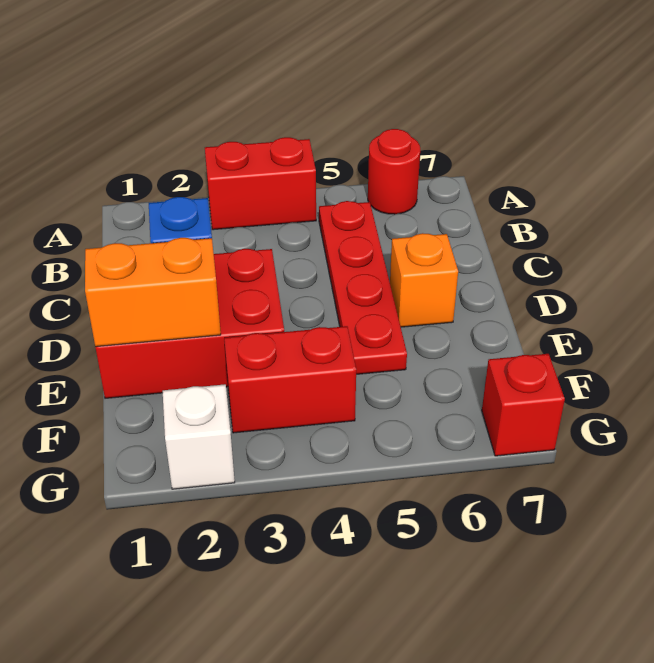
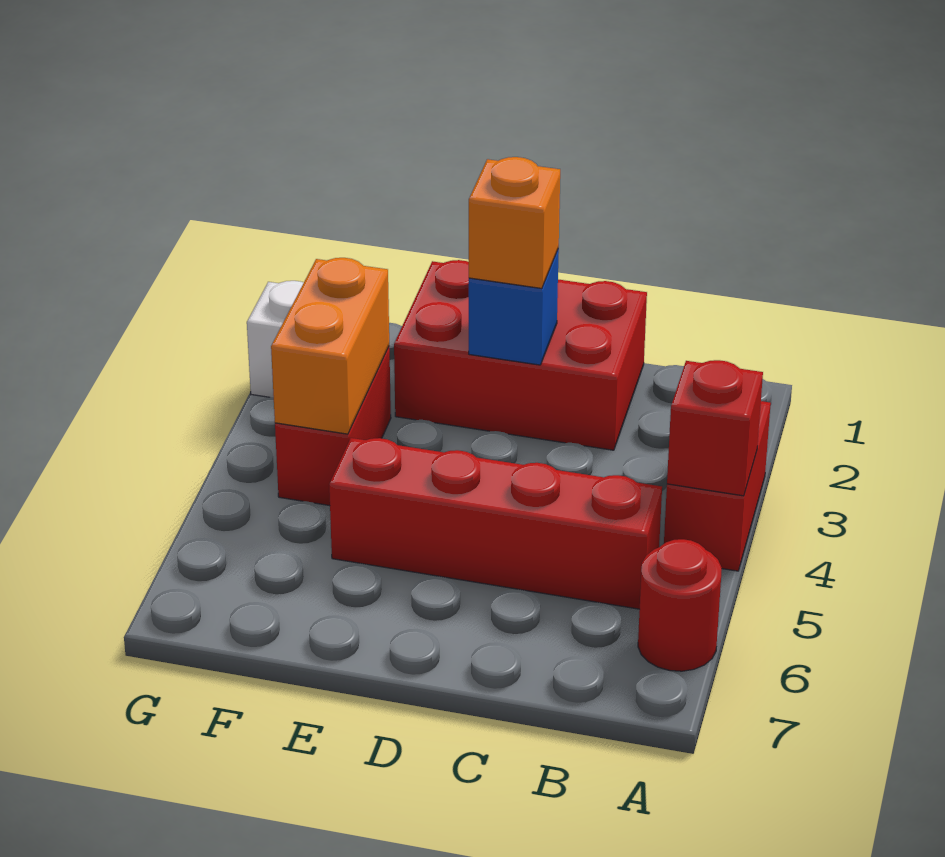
red 1x4 plate [319,201,407,374] -> red 1x4 brick [329,438,662,609]
red 2x3 brick [95,249,284,398] -> red 2x3 brick turned to [394,260,647,450]
orange 1x1 brick [390,233,458,327] -> orange 1x1 brick moved to [469,157,560,288]
orange 1x2 brick [85,238,221,347] -> orange 1x2 brick moved to [271,258,389,434]
red 1x1 brick [482,354,565,456] -> red 1x1 brick moved to [667,360,763,496]

